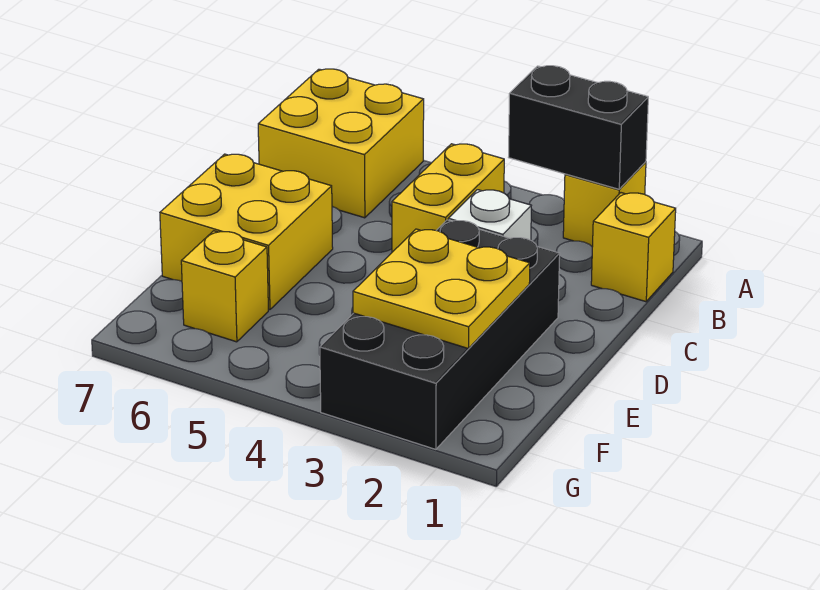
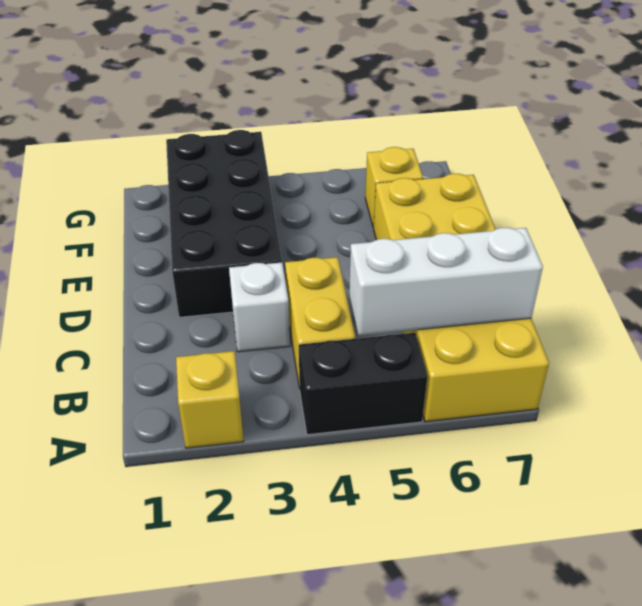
black 1x2 brick [509,66,648,189] -> black 1x2 brick moved to [299,333,428,435]
yellow 1x1 brick [591,193,676,302] -> none
none -> white 1x3 brick [349,228,543,336]
yellow 2x2 plate [353,229,530,349] -> none

